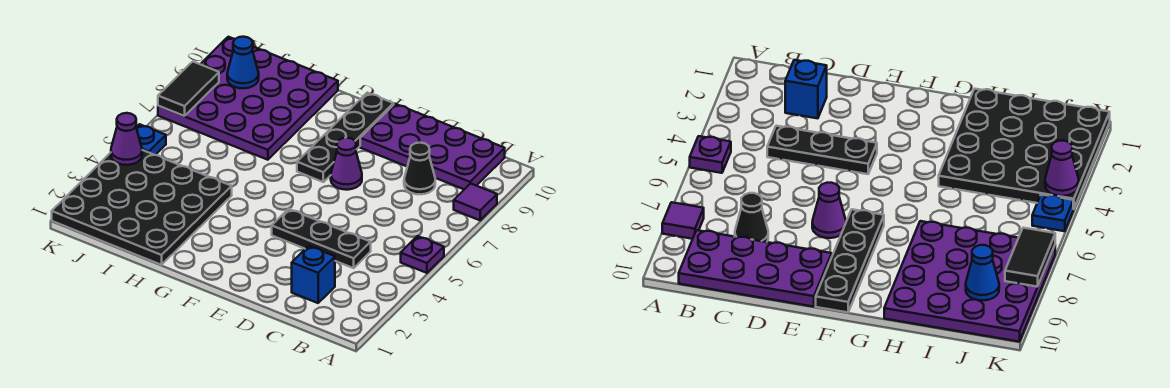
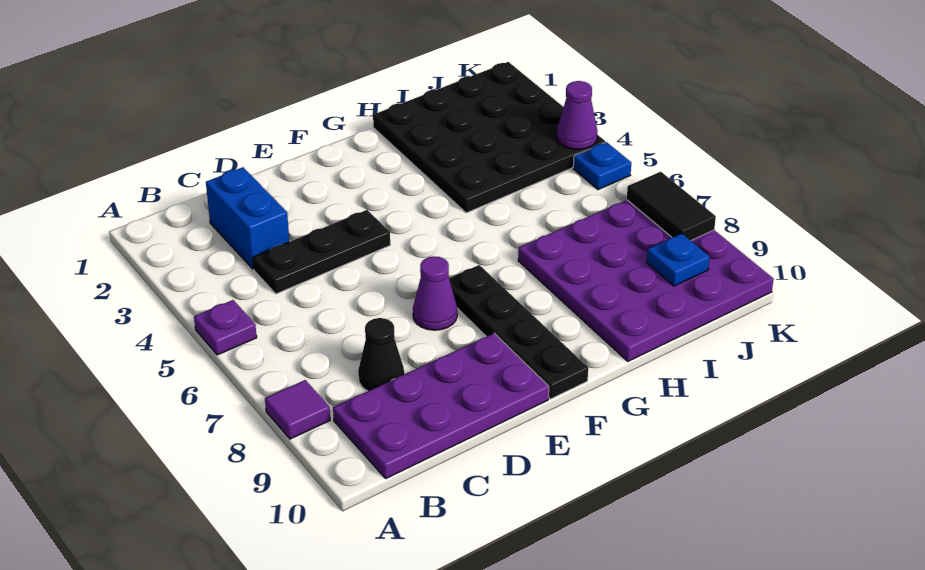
blue 1x1 brick [292,246,335,303] -> blue 1x2 brick [206,167,289,269]
blue 1x1 cone [227,37,259,88] -> blue 1x1 plate [647,234,710,286]

